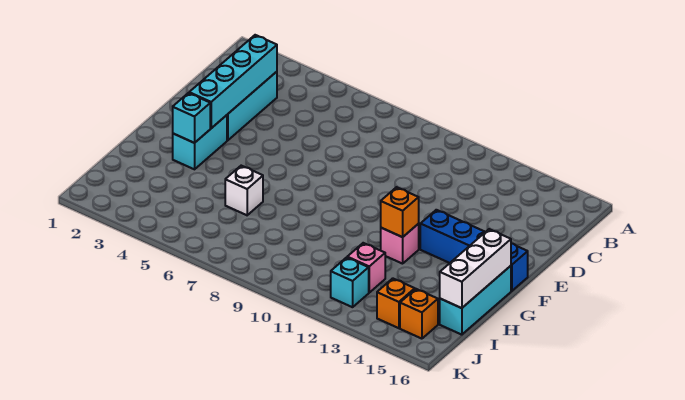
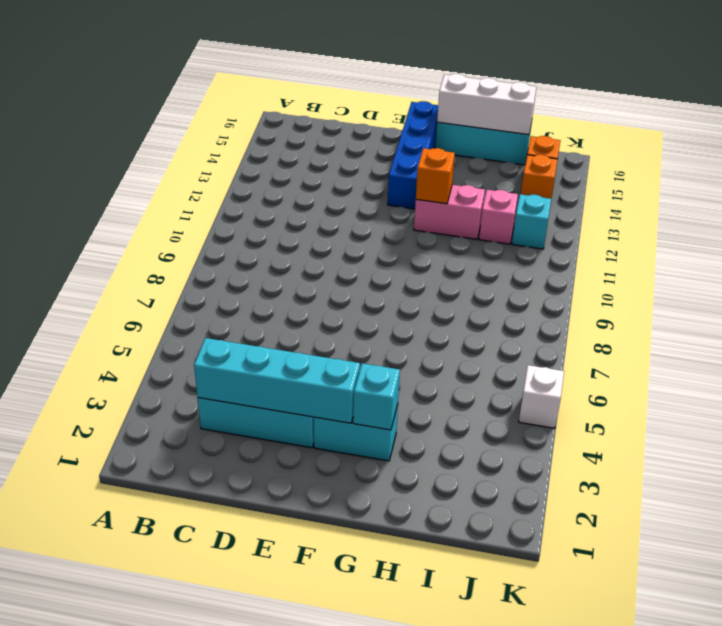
pink 1x1 brick [381,224,419,264] -> pink 1x2 brick [414,185,485,239]
white 1x1 brick [225,166,263,215] -> white 1x1 brick moved to [519,365,564,428]

